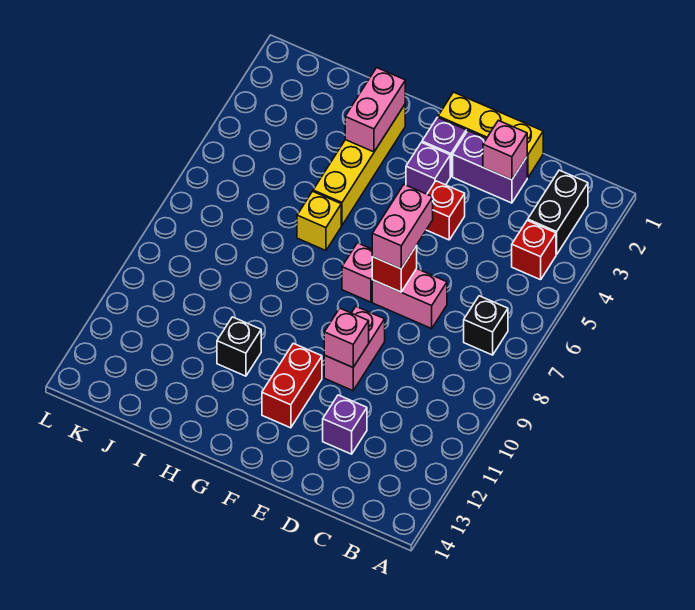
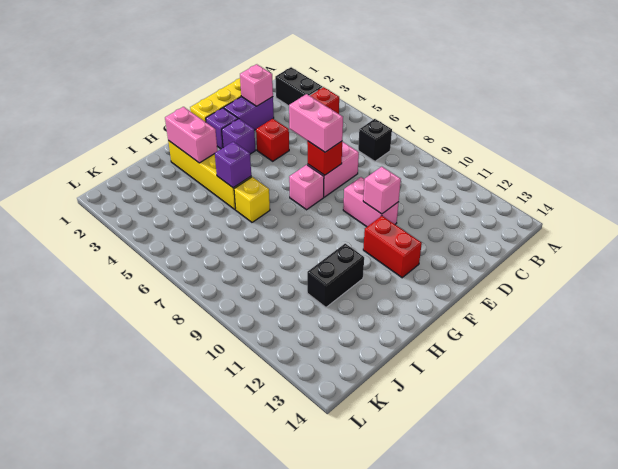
purple 1x1 brick [323,395,367,454] -> purple 1x1 brick moved to [215,142,251,188]
black 1x1 brick [217,317,261,376] -> black 1x2 brick [307,244,364,307]

